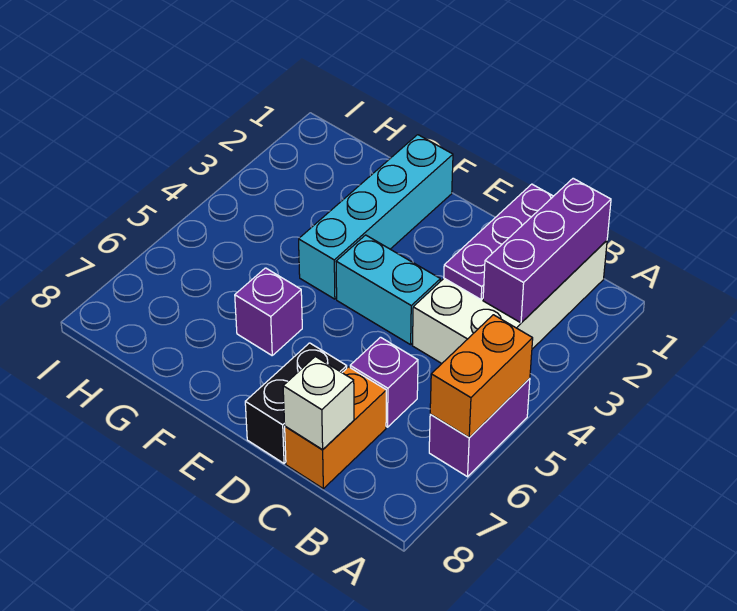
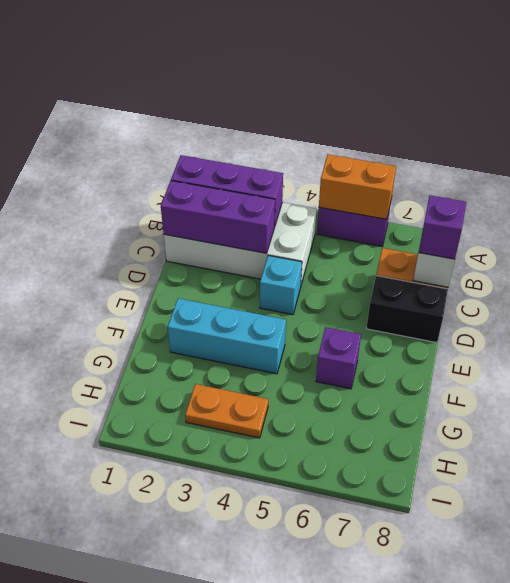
purple 1x3 plate [444,184,553,299] -> purple 1x3 brick [161,181,275,253]
purple 1x1 brick [350,337,418,427] -> purple 1x1 brick moved to [419,195,466,259]
cyan 1x2 brick [336,235,440,345] -> cyan 1x1 brick [260,255,302,315]
cyan 1x4 brick [299,135,453,299] -> cyan 1x3 brick [168,298,286,374]
none -> orange 1x2 plate [185,384,268,438]

